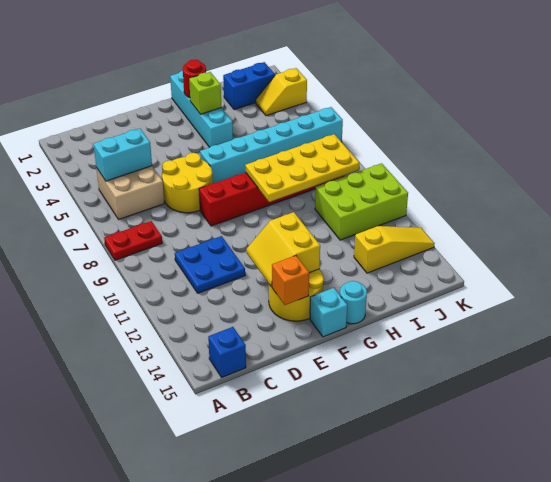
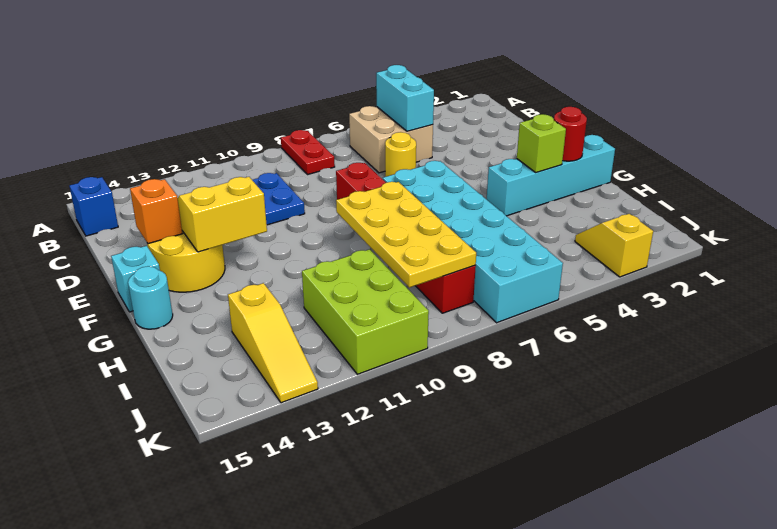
yellow 2x2 round brick [162,153,213,213] -> yellow 1x1 round brick [385,132,416,177]
cyan 1x6 brick [200,107,343,183] -> cyan 2x6 brick [383,161,563,323]
blue 1x2 brick [223,62,275,110] -> none

